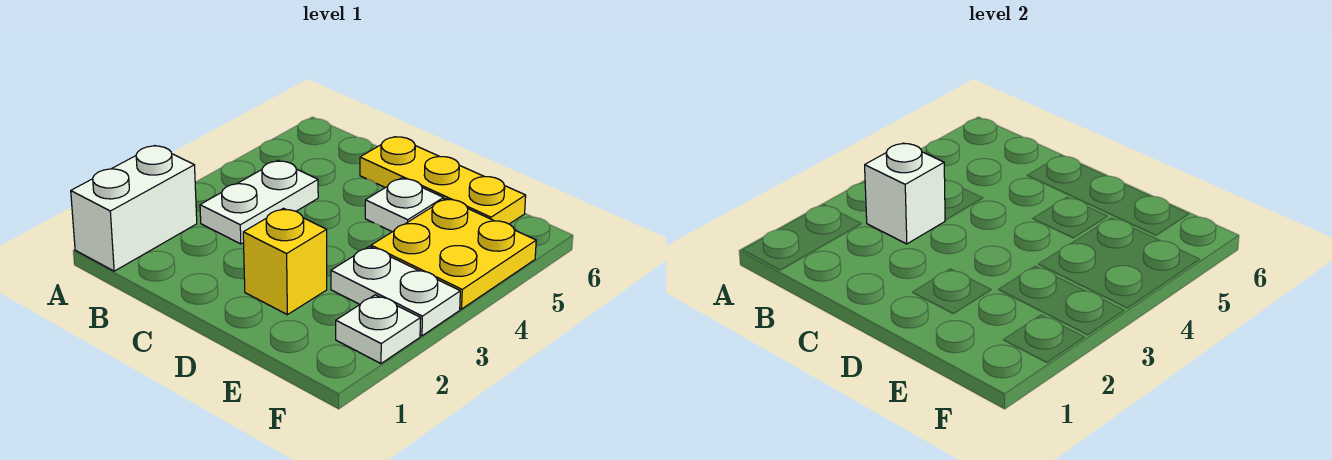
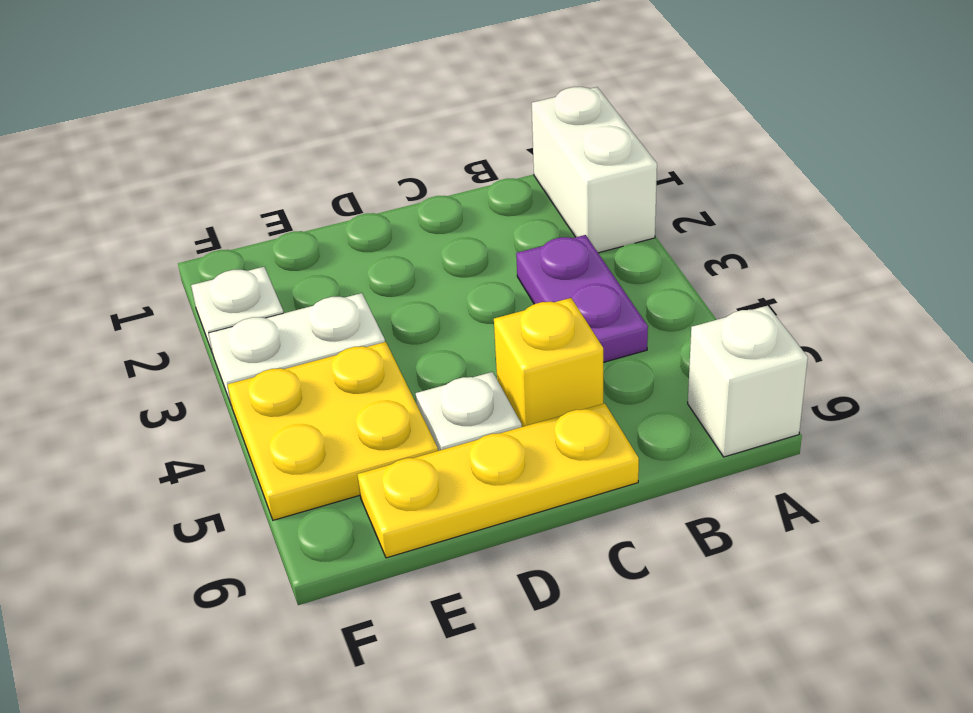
white 1x2 plate [200,161,318,244] -> purple 1x2 plate [516,235,648,362]
white 1x1 brick [865,143,945,244] -> white 1x1 brick moved to [688,306,808,457]
yellow 1x1 brick [243,208,327,315] -> yellow 1x1 brick moved to [494,298,603,427]

